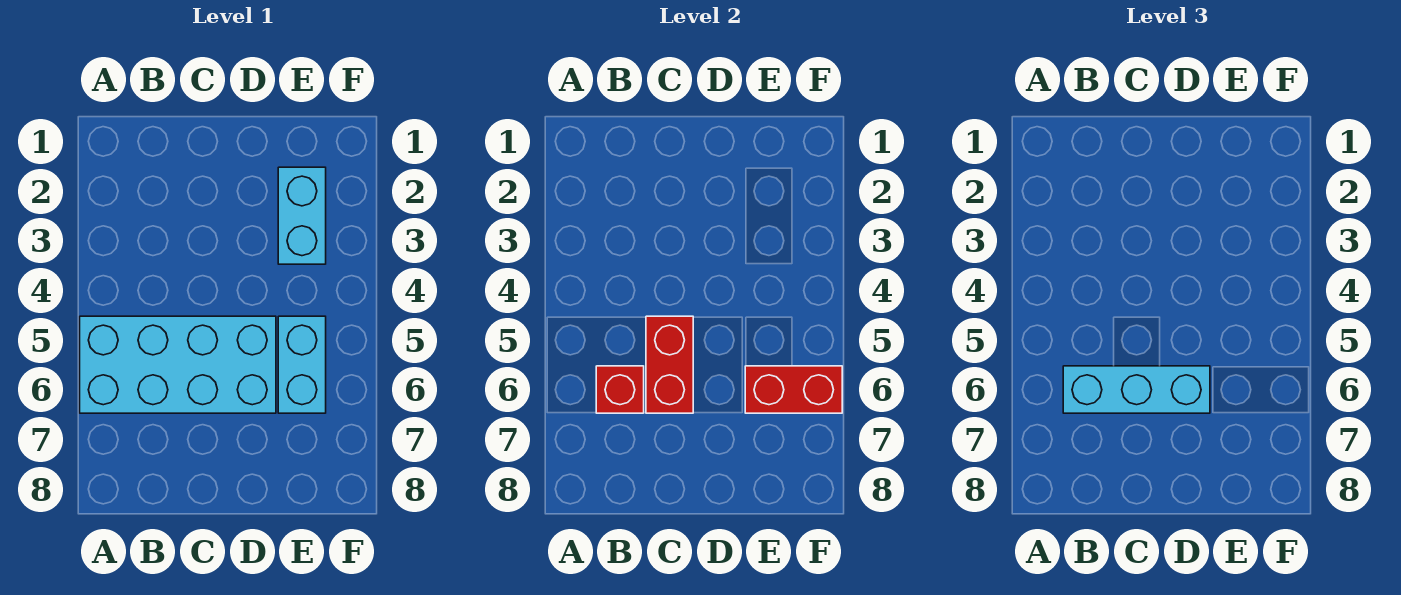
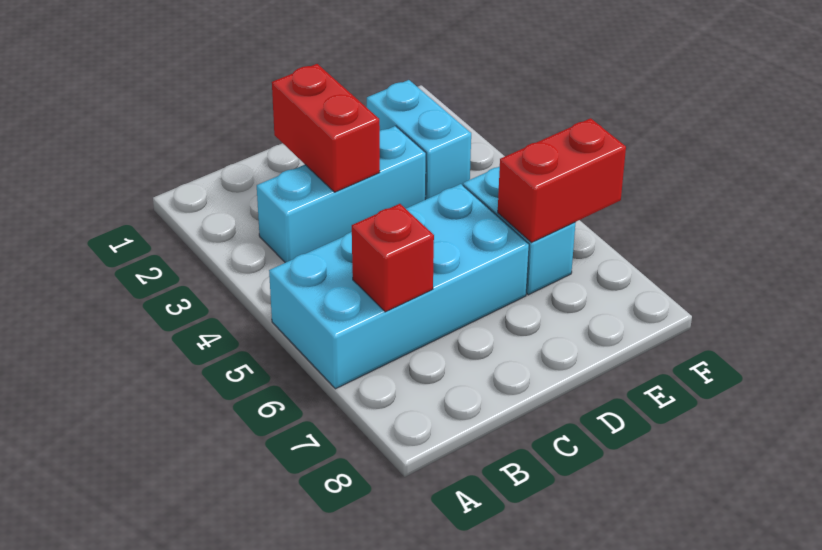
cyan 1x3 brick [1063,366,1210,413] -> cyan 1x3 brick moved to [257,126,426,263]
red 1x2 brick [646,316,693,413] -> red 1x2 brick moved to [272,64,380,192]

